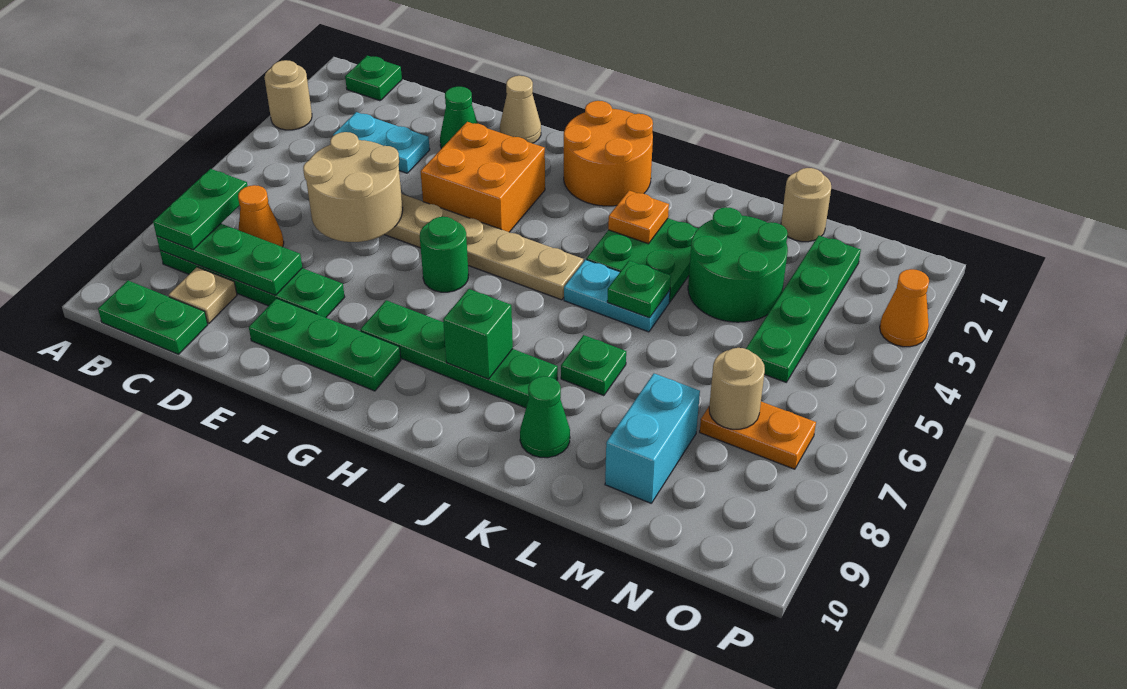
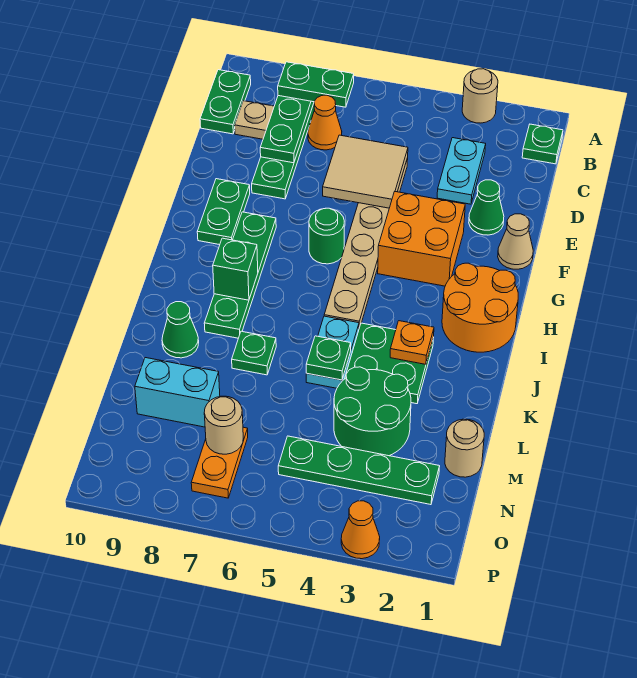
tan 2x2 round brick [303,132,403,242] -> tan 2x2 tile [323,135,408,208]
green 1x3 plate [249,298,401,391] -> green 1x2 plate [197,179,250,245]

